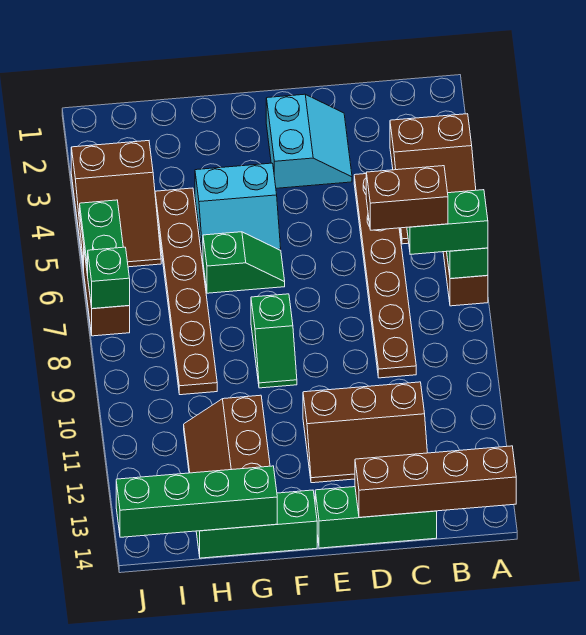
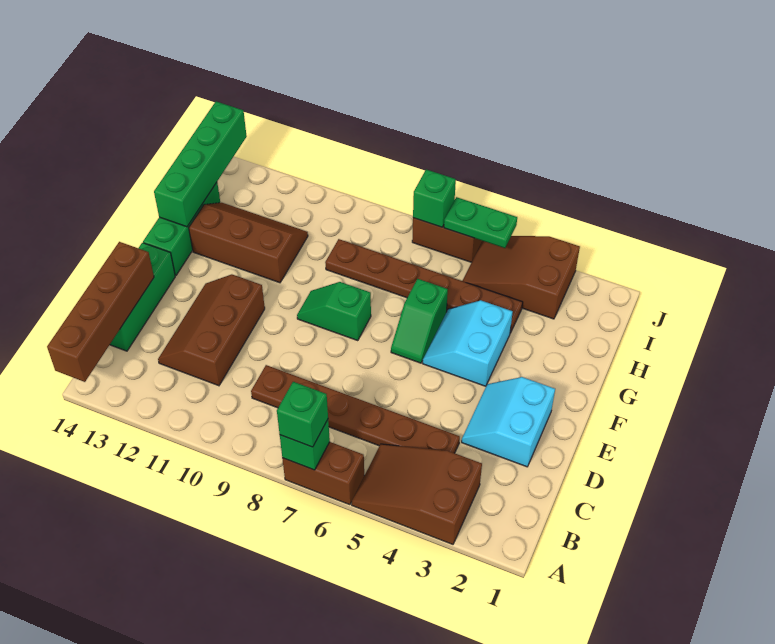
green 1x2 brick [407,190,488,254] -> green 1x1 brick [277,382,328,447]
brown 1x2 brick [366,166,448,230] -> none
cyan 2x2 slope [266,94,352,188] -> cyan 2x2 slope turned to [462,377,555,467]

